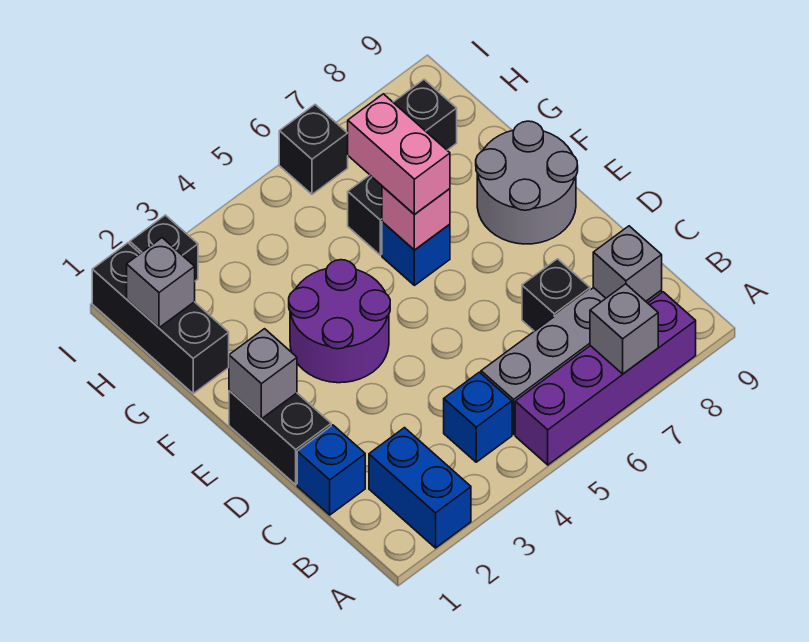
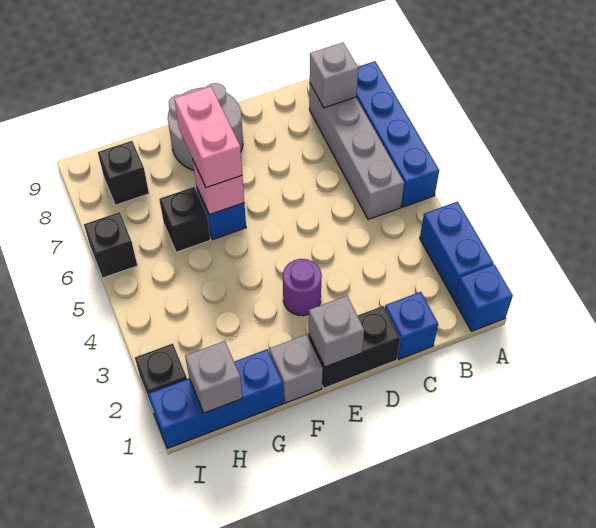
blue 1x2 brick [369,428,471,548] -> blue 1x2 brick turned to [420,202,493,299]
purple 1x4 brick [515,292,696,465] -> blue 1x4 brick [356,61,439,207]
grey 1x1 brick [590,284,658,374] -> grey 1x1 brick moved to [270,335,323,403]
blue 1x1 brick [444,372,512,462] -> blue 1x1 brick moved to [454,264,513,331]
black 1x1 brick [522,259,590,331] -> none
purple 2x2 round brick [289,260,390,383] -> purple 1x1 round brick [283,259,322,316]
pink 1x2 brick [348,94,450,215] -> pink 1x2 brick turned to [174,87,242,188]
black 1x3 brick [92,243,229,394] -> blue 1x3 brick [149,349,283,449]

